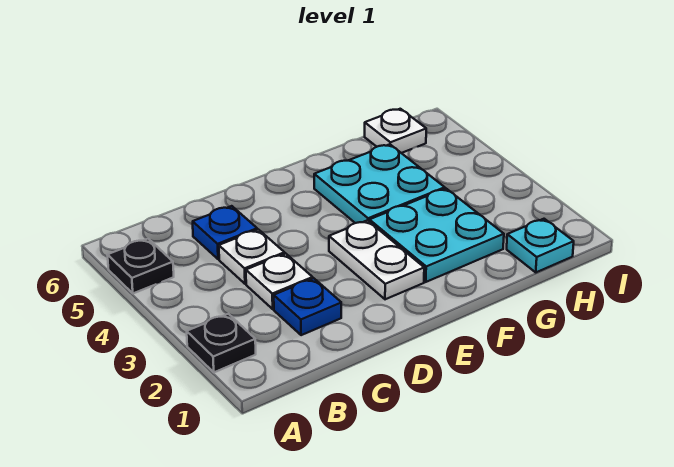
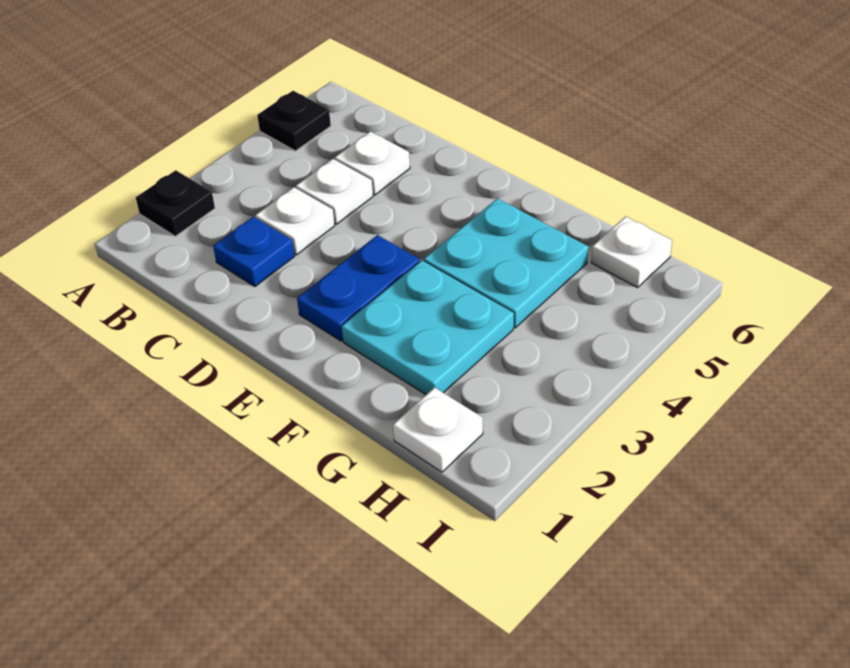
blue 1x1 plate [193,206,257,259] -> white 1x1 plate [335,131,410,195]
white 1x2 plate [329,220,424,299] -> blue 1x2 plate [297,235,420,341]
cyan 1x1 plate [507,219,574,272] -> white 1x1 plate [393,387,483,472]

